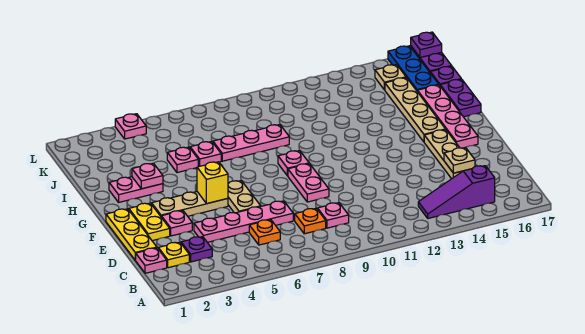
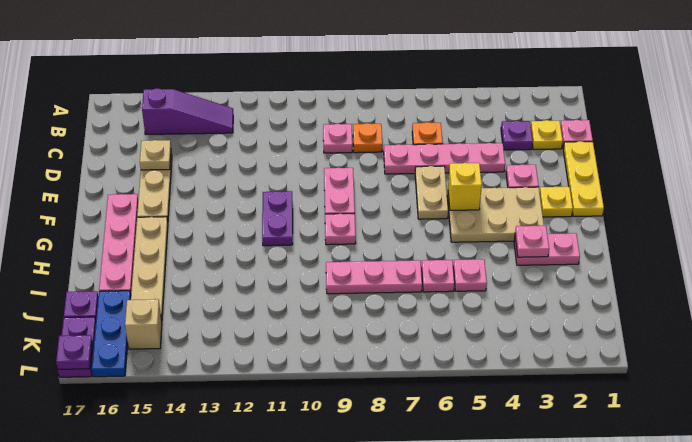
yellow 1x2 plate [129,203,170,241] -> yellow 1x1 plate [540,187,573,217]
tan 1x3 plate [152,192,228,216] -> tan 2x3 plate [447,187,544,242]
purple 1x2 plate [440,79,481,117] -> purple 1x2 plate moved to [262,191,293,246]
tan 1x1 plate [375,65,406,90] -> tan 1x1 brick [125,299,162,349]
pink 1x1 plate [115,114,146,139] -> none

